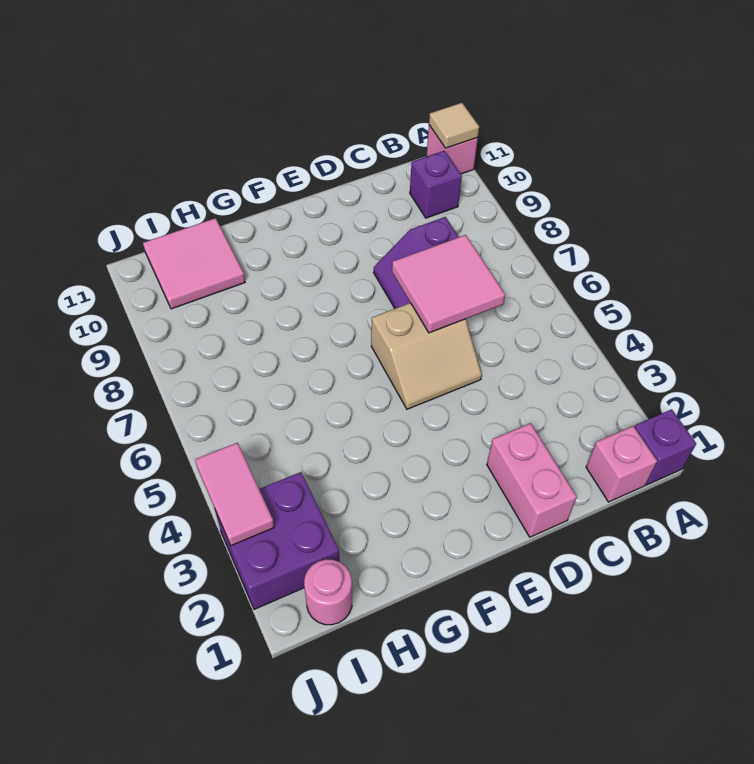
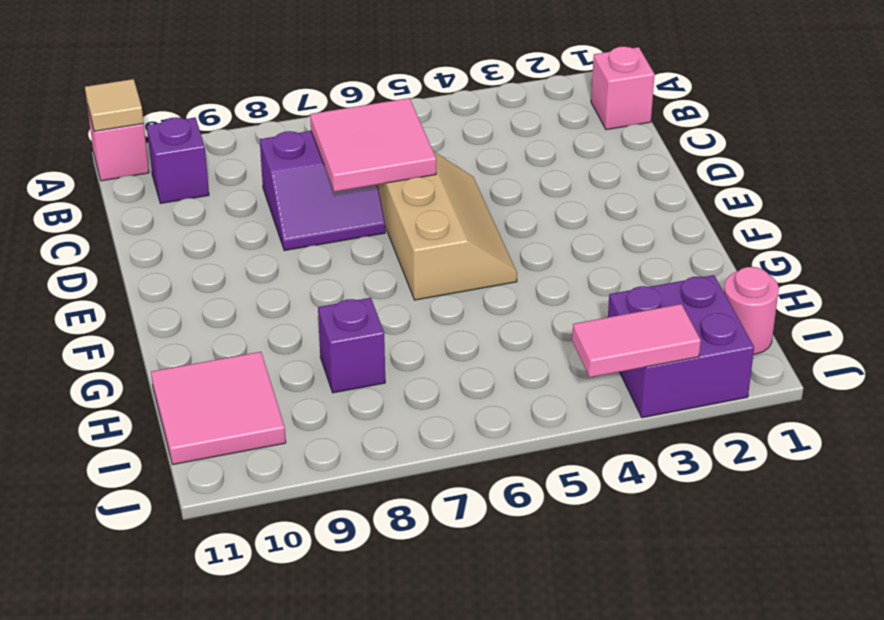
purple 1x1 brick [635,409,696,485] -> purple 1x1 brick moved to [318,298,385,393]
pink 1x2 brick [487,423,577,537] -> none
tan 2x2 slope [371,303,482,409] -> tan 2x3 slope [378,151,517,300]

